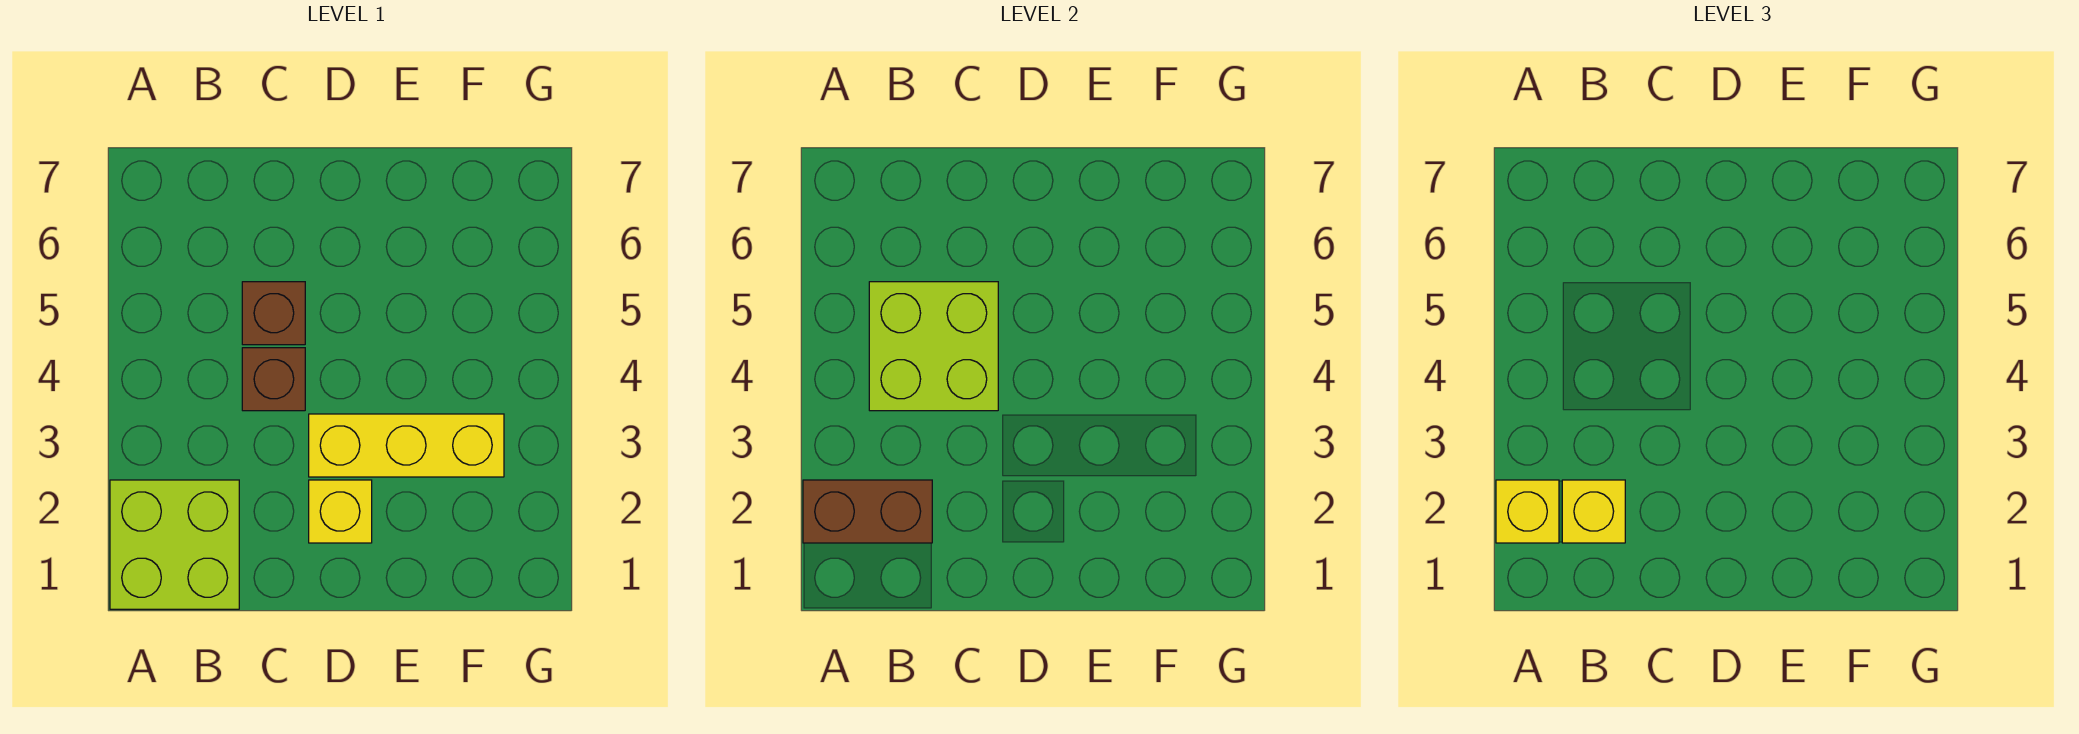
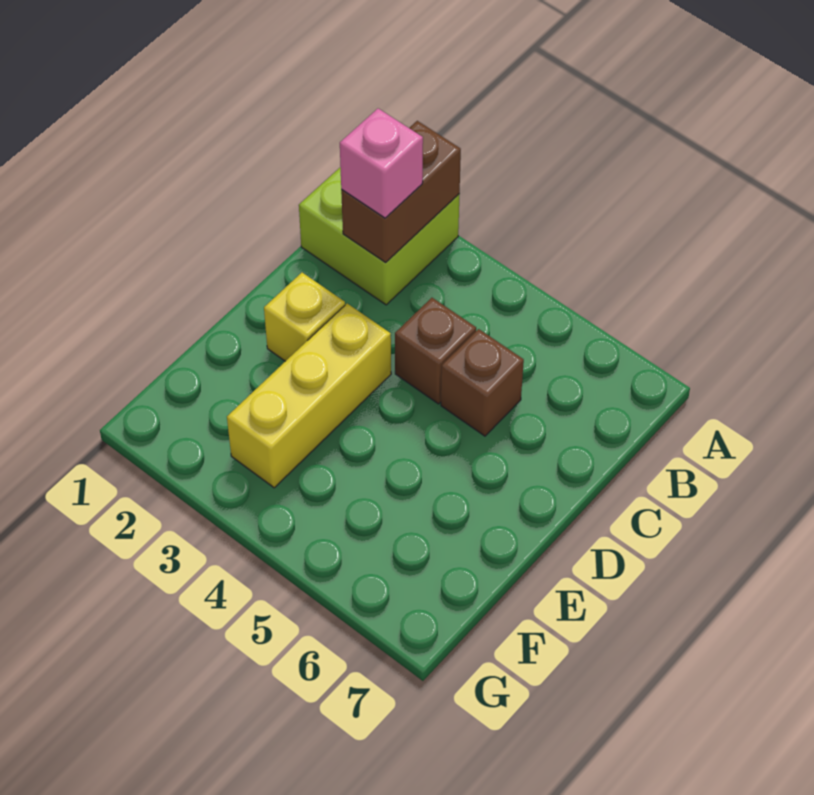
yellow 1x1 brick [1496,480,1559,543] -> none
yellow 1x1 brick [1562,480,1625,543] -> pink 1x1 brick [340,108,423,218]
lime 2x2 brick [869,282,998,411] -> none

